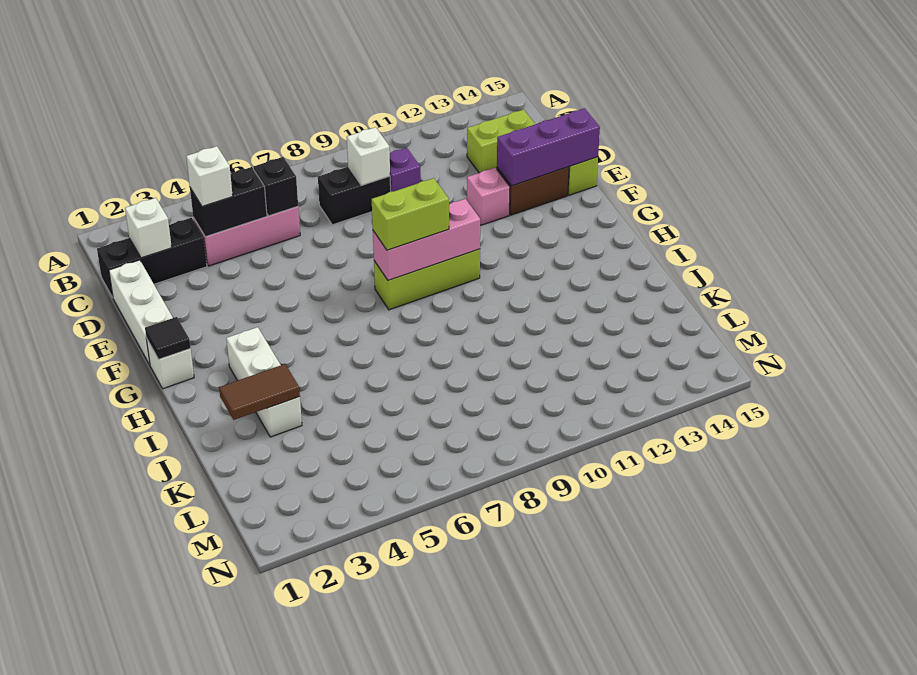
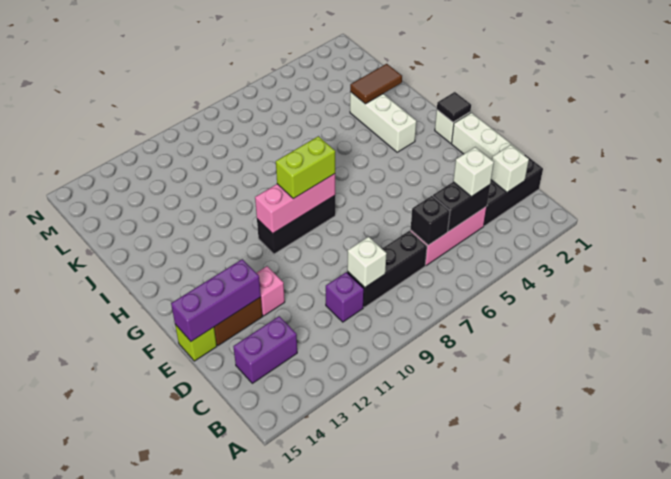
black 1x2 brick [318,167,391,225] -> black 1x3 brick [347,231,427,307]
lime 1x2 brick [467,110,535,173] -> purple 1x2 brick [233,316,297,383]
lime 1x3 brick [374,249,480,310] -> black 1x3 brick [257,196,335,254]

